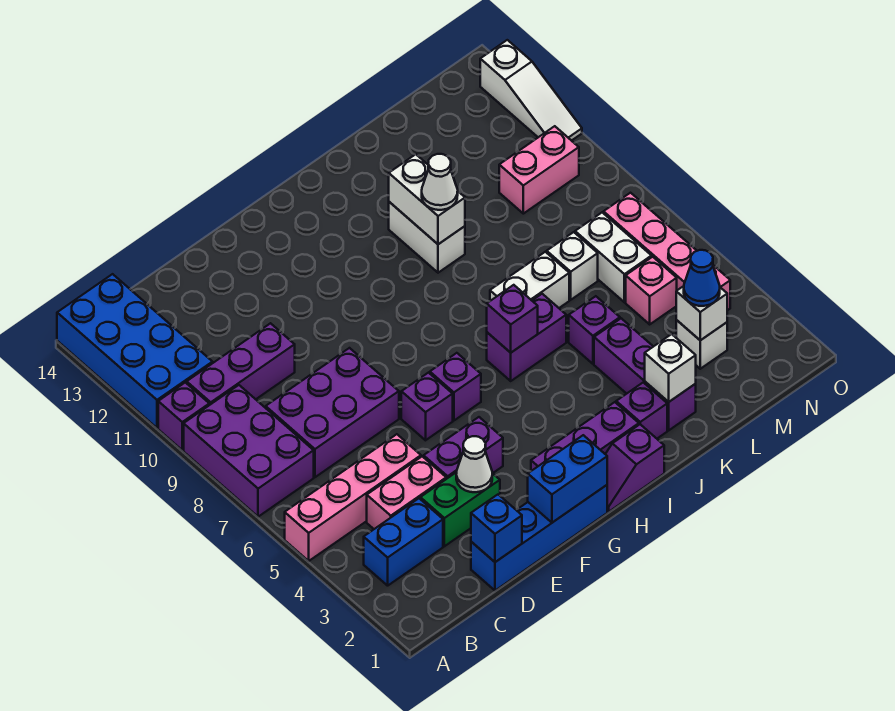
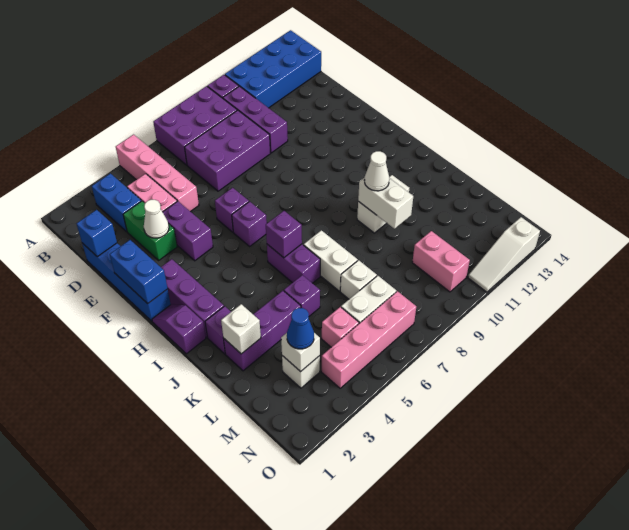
purple 2x3 brick [266,348,399,477] -> purple 2x3 brick turned to [185,110,271,191]
white 1x2 brick [389,154,465,244] -> white 1x2 brick turned to [358,177,413,229]

